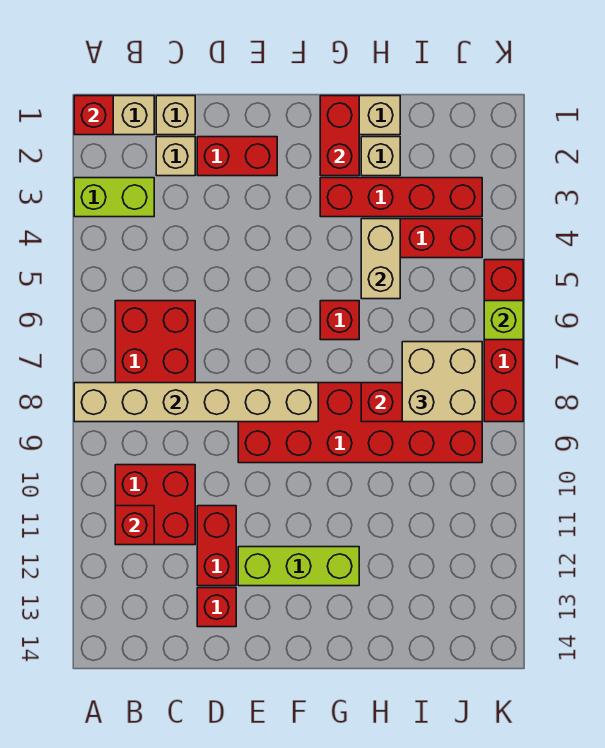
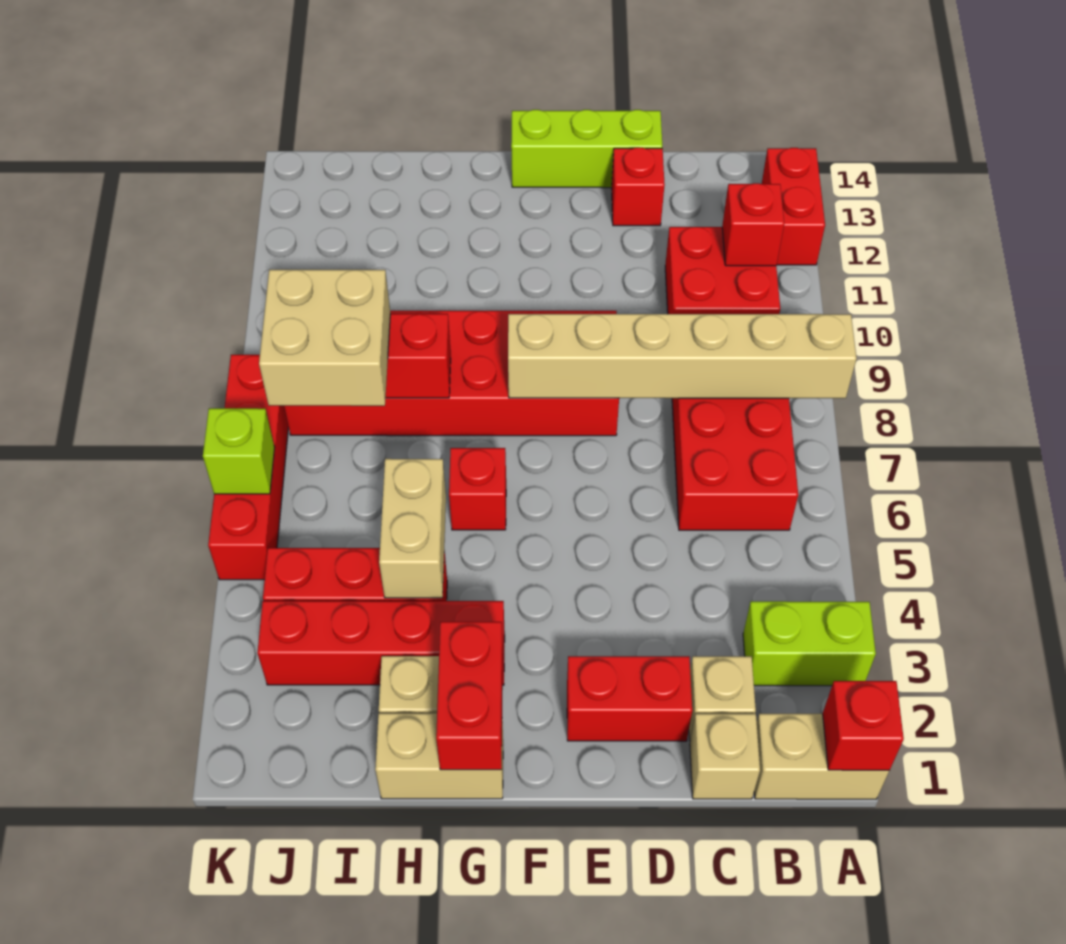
red 1x2 brick [197,506,236,586] -> red 1x2 brick moved to [762,148,825,265]
lime 1x3 brick [238,547,359,586] -> lime 1x3 brick moved to [511,110,662,188]

